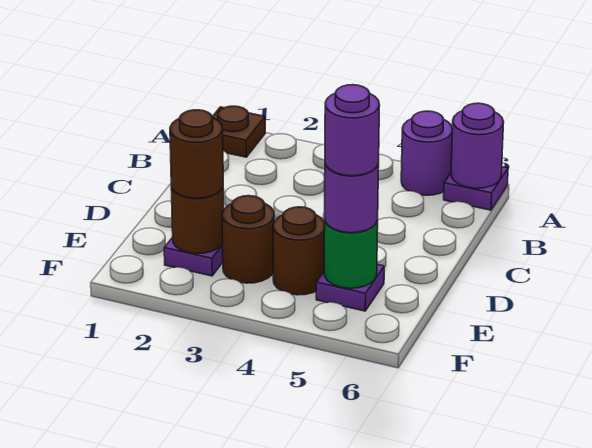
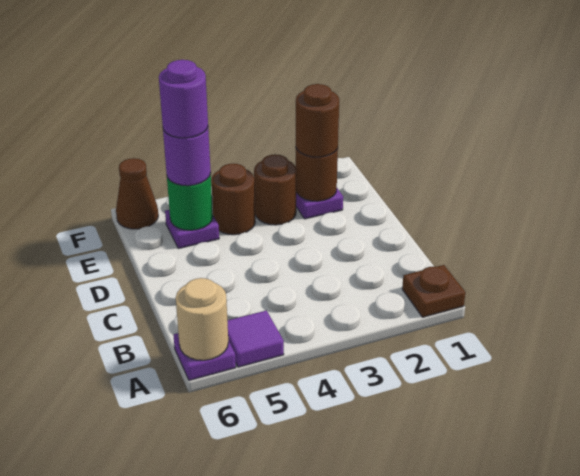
purple 1x1 round brick [401,111,452,195] -> purple 1x1 tile [227,310,284,367]
purple 1x1 round brick [451,103,504,188] -> tan 1x1 round brick [176,278,228,360]
none -> brown 1x1 cone [116,158,158,229]

